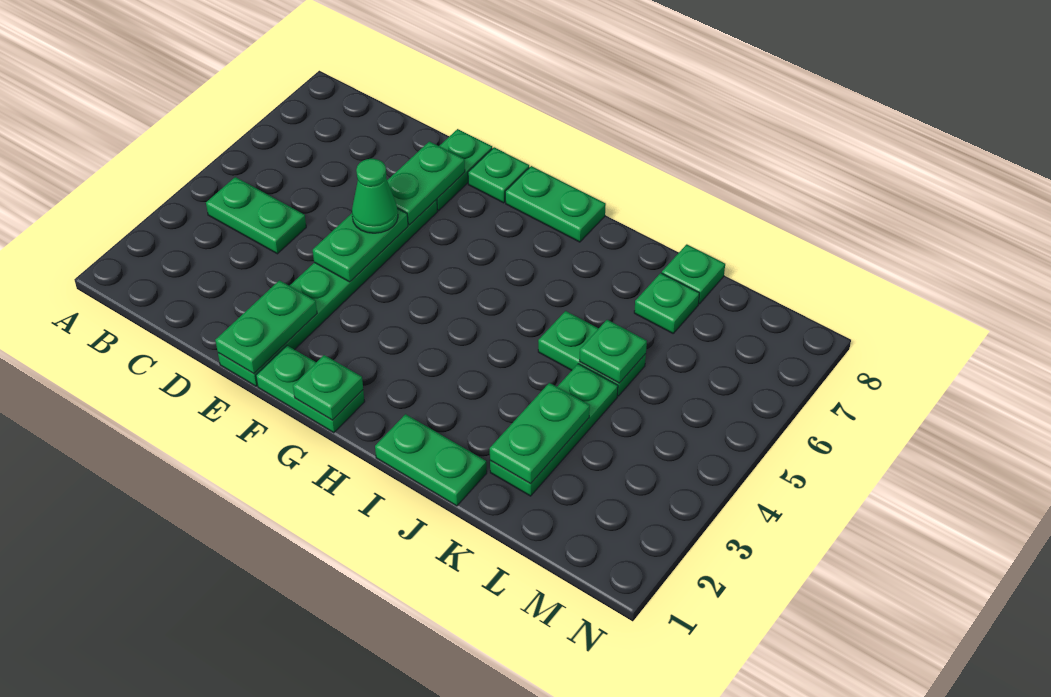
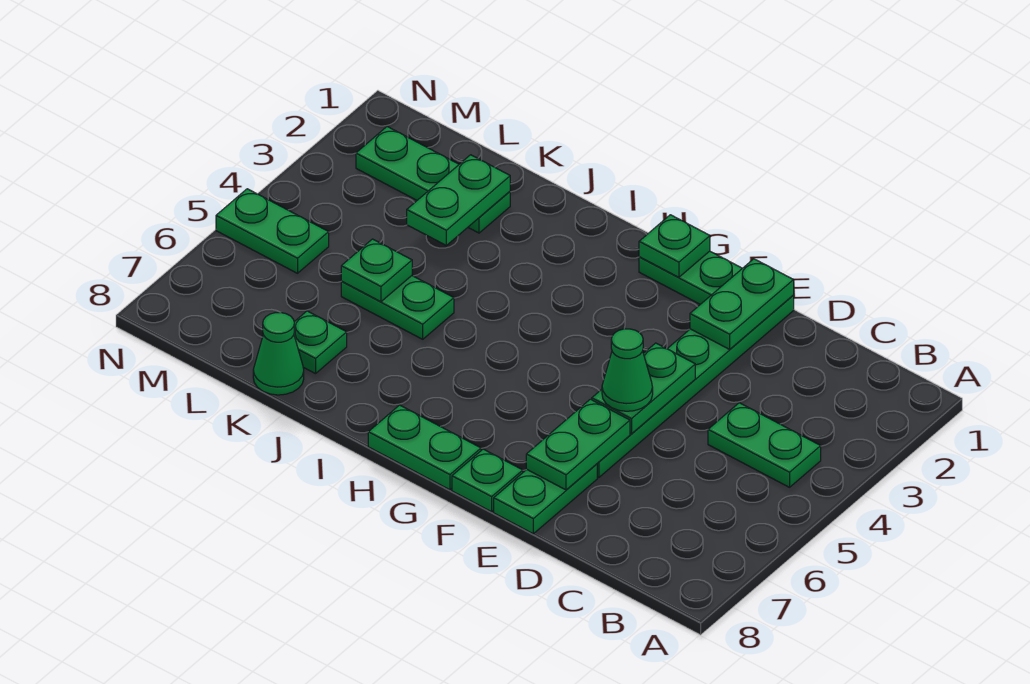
green 1x2 plate [375,414,487,506] -> green 1x2 plate moved to [216,189,329,273]
green 1x3 plate [490,364,618,496] -> green 1x3 plate turned to [356,127,510,233]
green 1x1 plate [662,244,725,304] -> green 1x1 cone [253,313,304,395]

